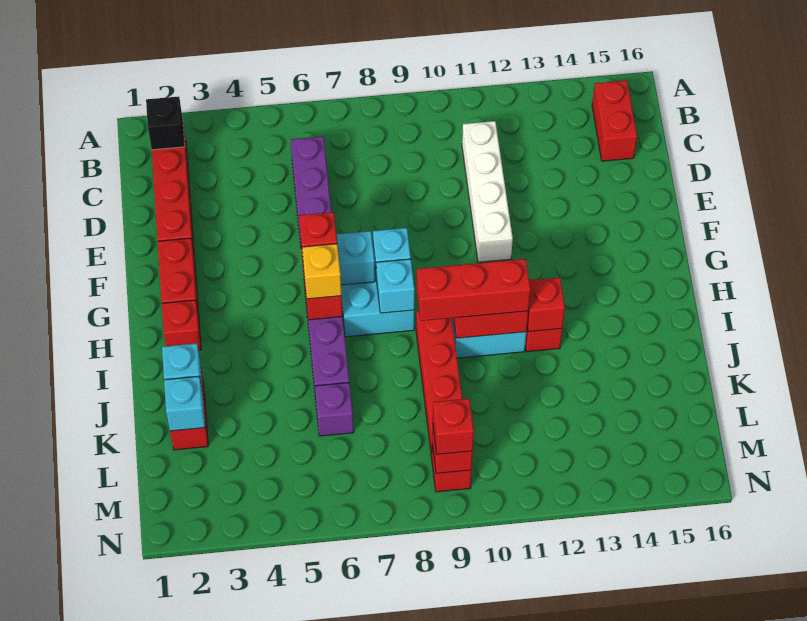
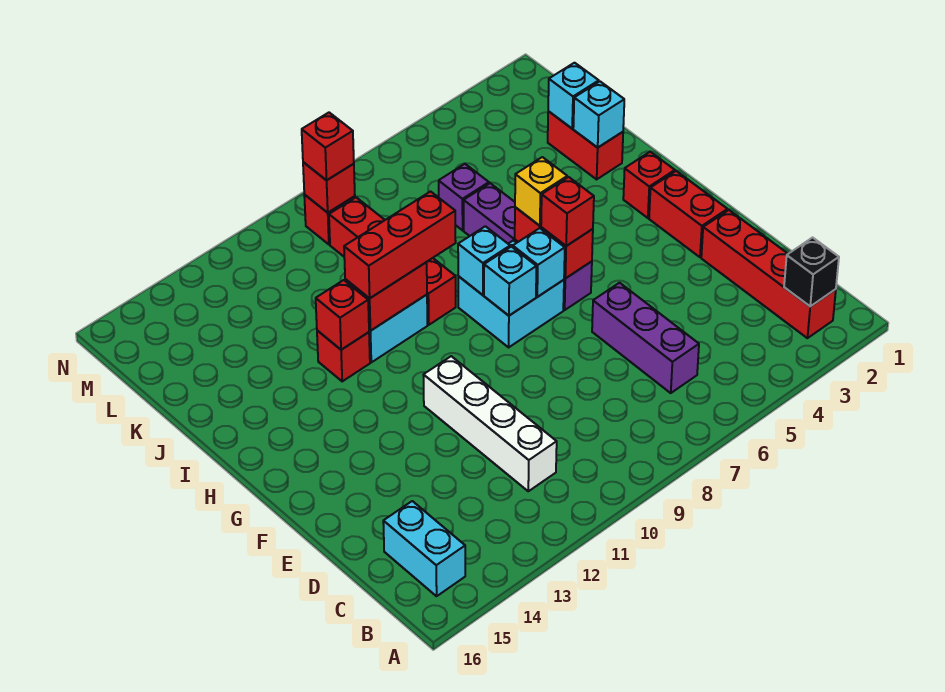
red 1x2 brick [592,80,637,161] -> cyan 1x2 brick [383,501,465,596]

